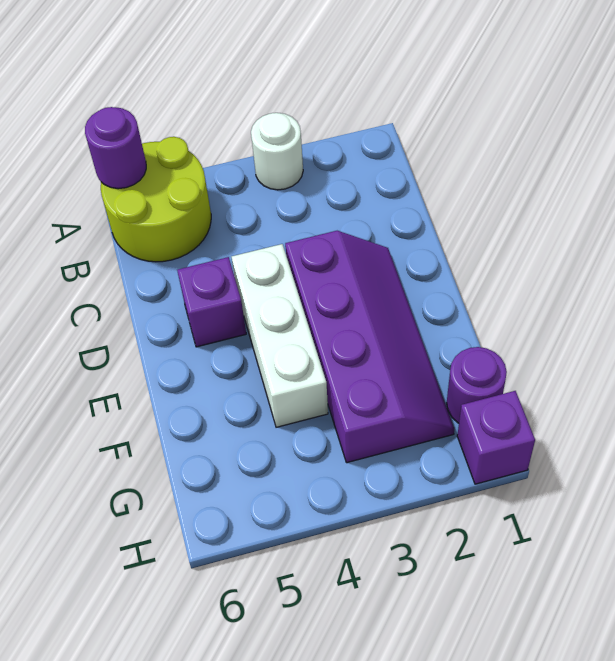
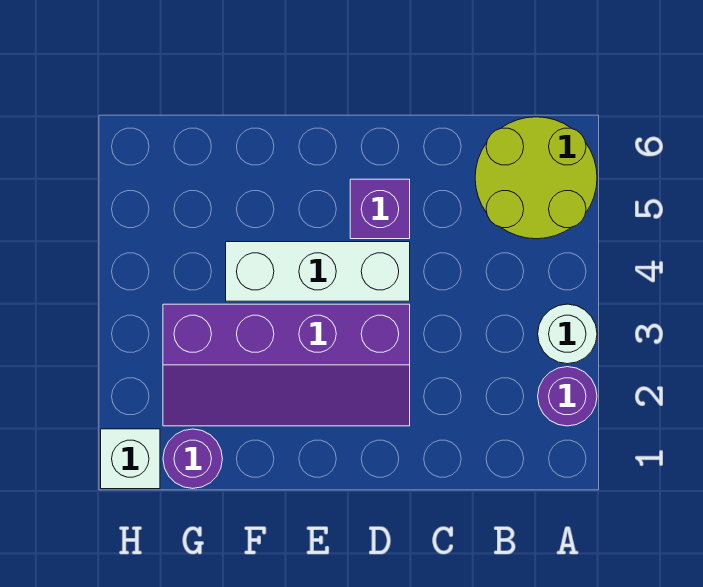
purple 1x1 round brick [85,107,146,189] -> purple 1x1 round brick moved to [538,367,597,426]
purple 1x1 brick [457,391,535,484] -> white 1x1 brick [101,429,160,489]

